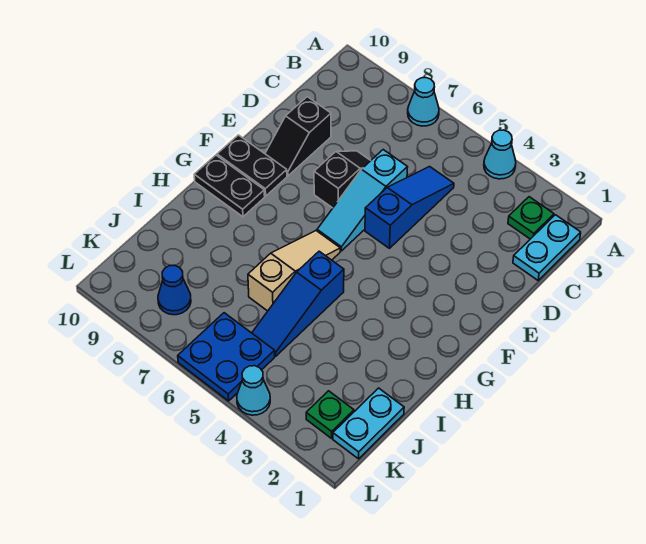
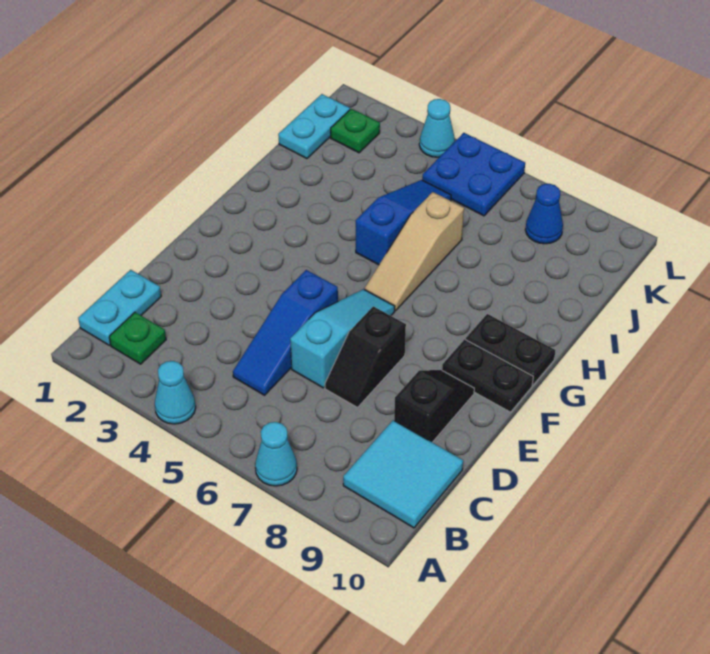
none -> cyan 2x2 tile [343,420,463,528]

